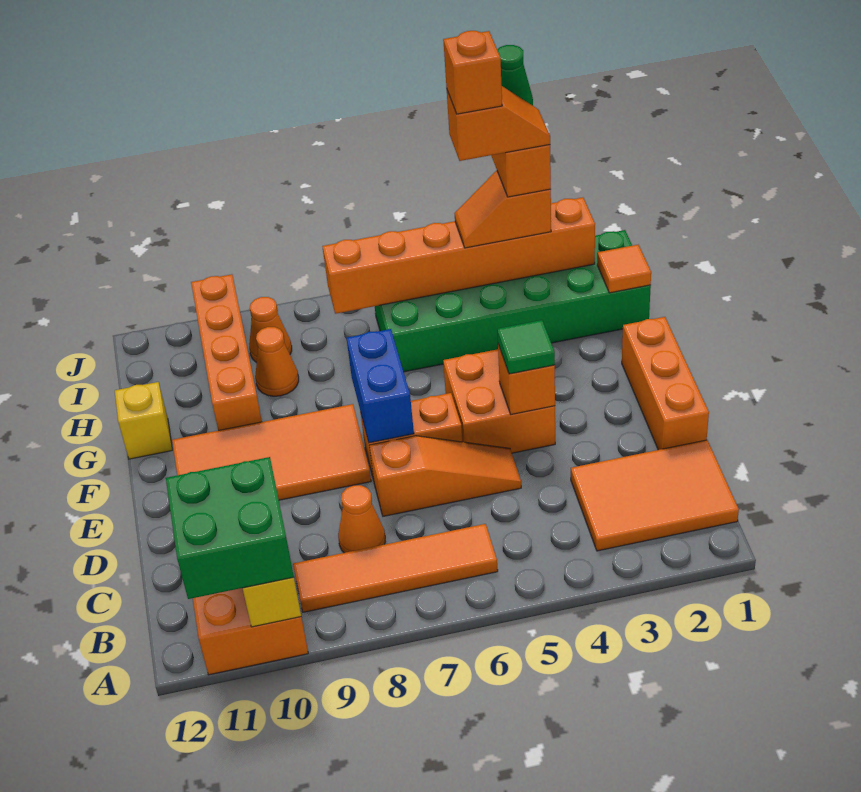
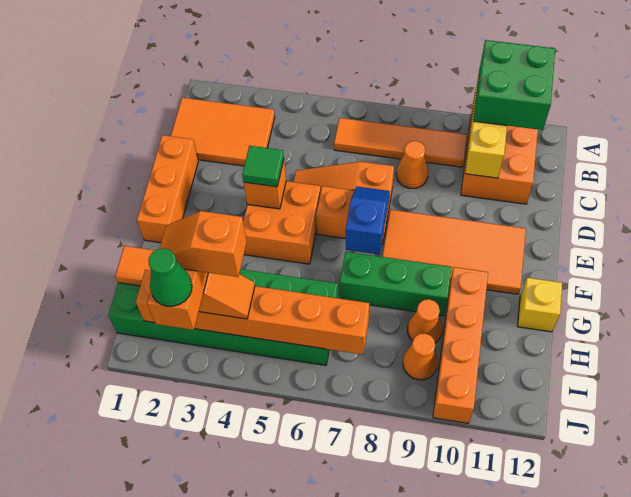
blue 1x2 brick [347,329,414,443] -> blue 1x2 slope [346,186,390,255]
none -> green 1x3 brick [340,252,452,316]
orange 1x1 brick [443,31,502,114] -> none

